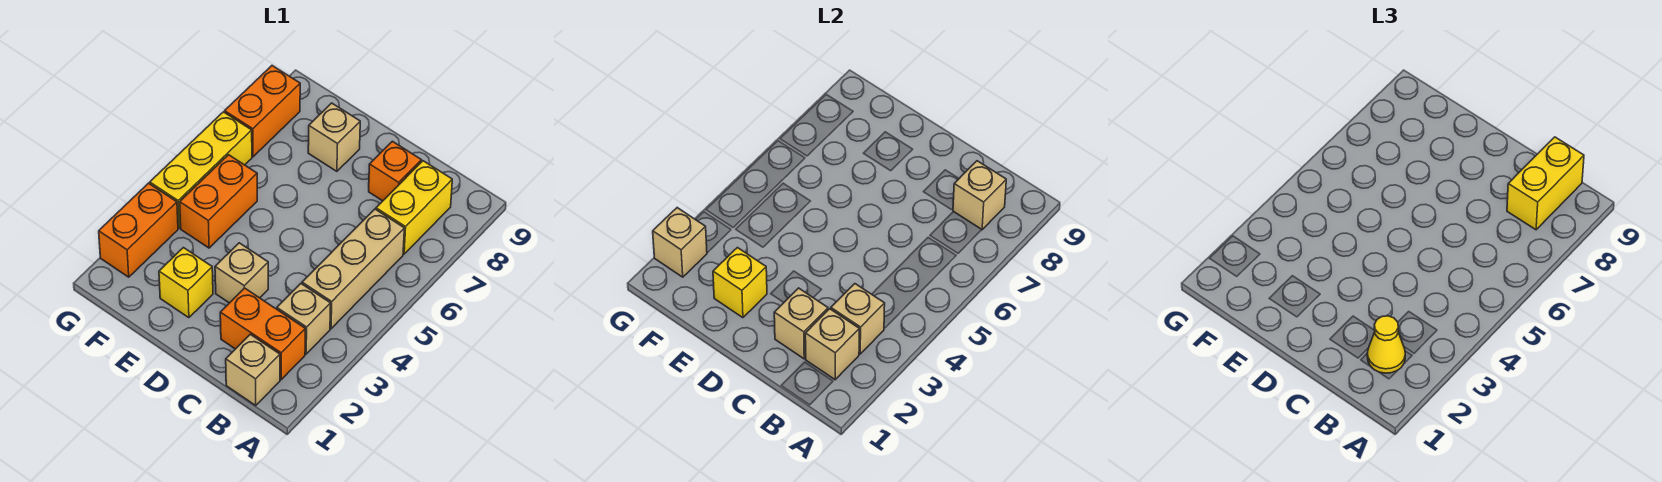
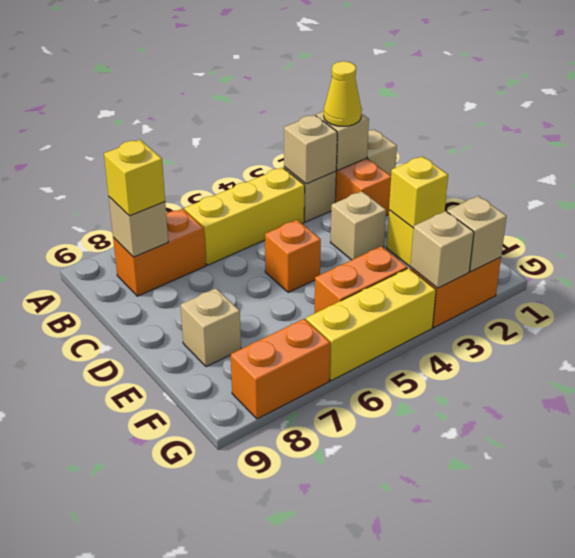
tan 1x3 brick [302,209,404,329] -> yellow 1x3 brick [184,167,305,265]
yellow 1x2 brick [376,161,452,254] -> orange 1x2 brick [113,209,206,296]
yellow 1x2 brick [1507,137,1584,230] -> yellow 1x1 brick [104,140,165,216]
tan 1x1 brick [774,288,828,359] -> tan 1x1 brick moved to [411,211,474,288]
orange 1x1 brick [369,141,421,201] -> orange 1x1 brick moved to [265,220,321,292]

